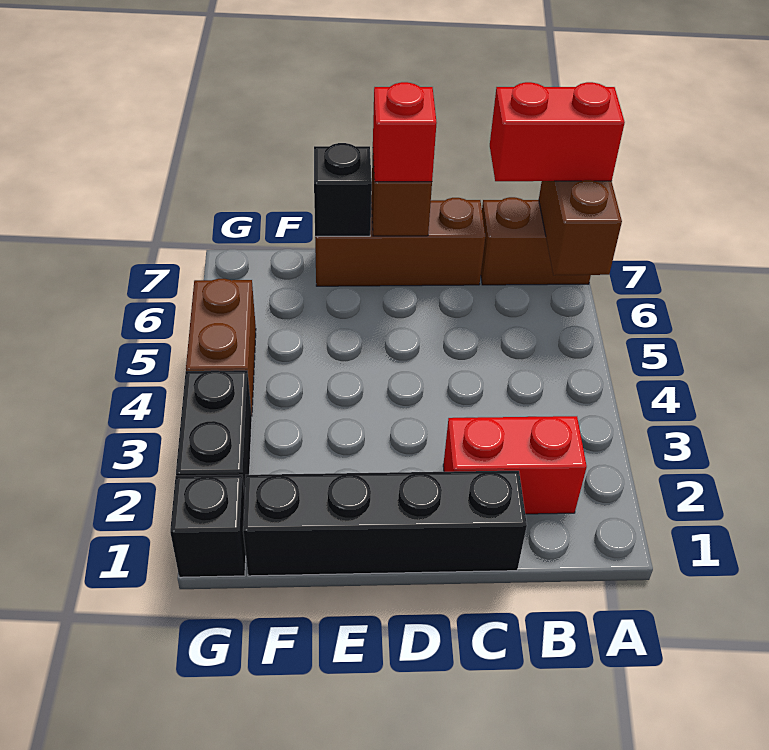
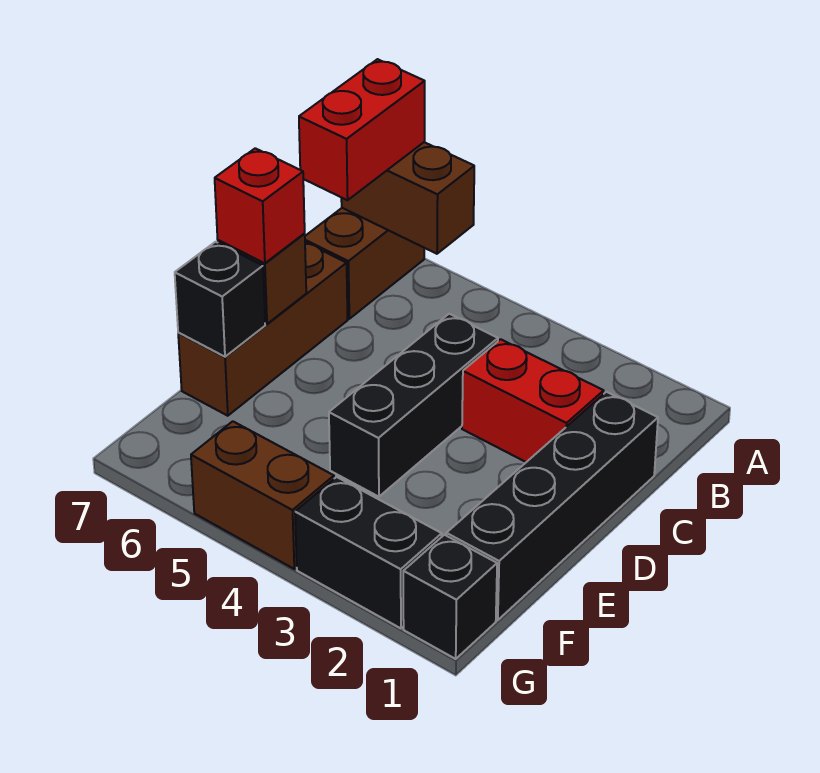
red 1x2 brick [443,416,587,514] -> red 1x2 brick turned to [462,339,604,462]
none -> black 1x3 brick [329,314,498,497]

